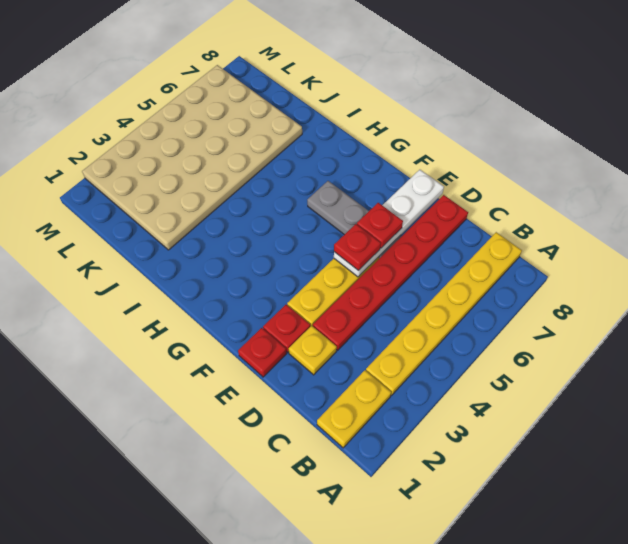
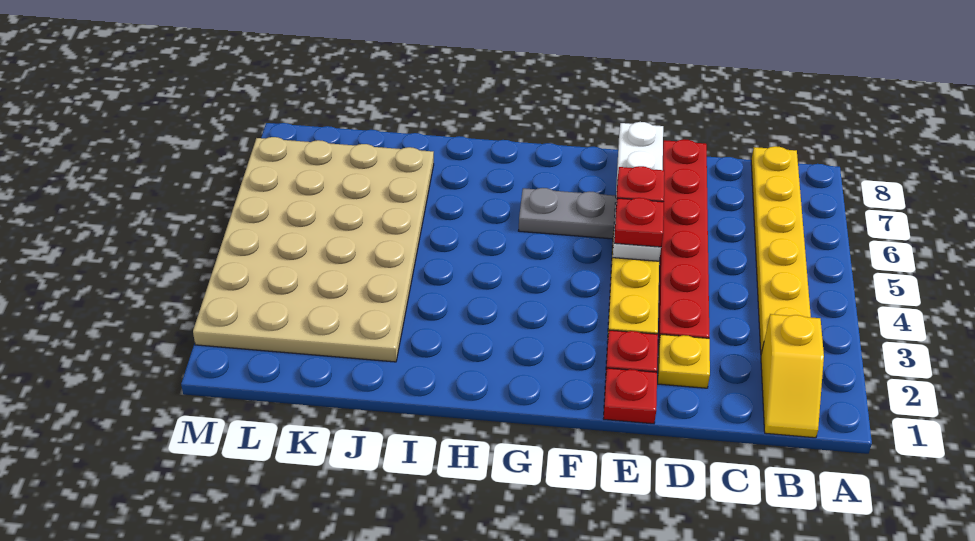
yellow 1x2 plate [317,370,391,448] -> yellow 1x2 slope [761,314,824,438]

